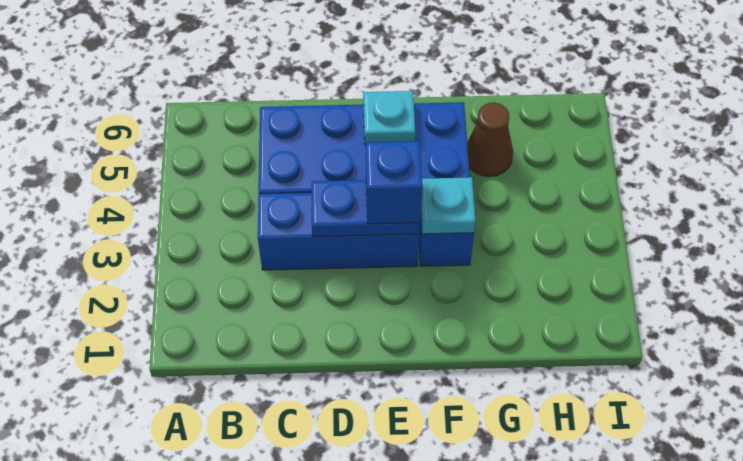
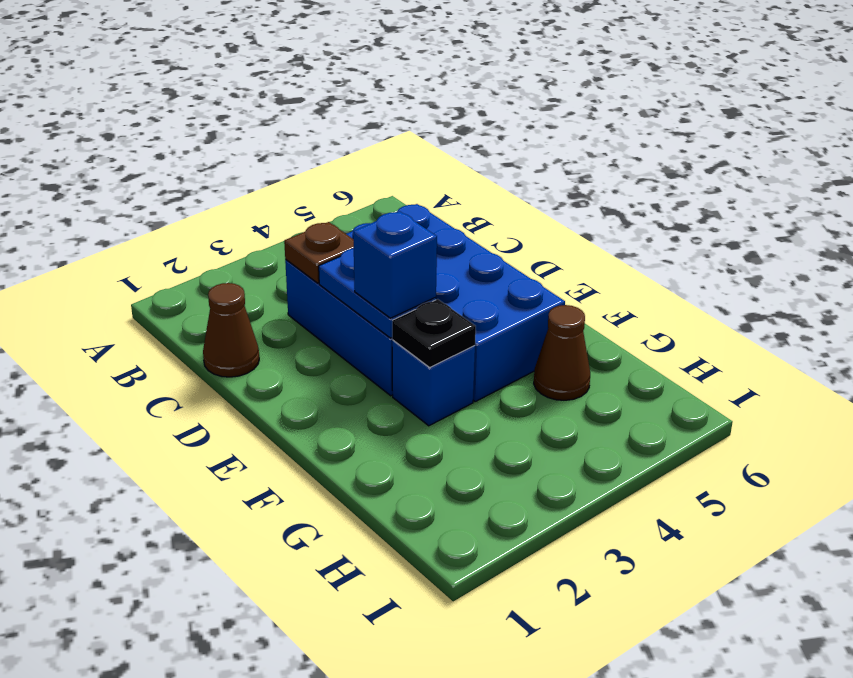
none -> brown 1x1 cone [203,283,259,377]
none -> brown 1x1 plate [284,222,354,283]
cyan 1x1 plate [363,91,415,145] -> none
cyan 1x1 plate [421,177,476,234] -> black 1x1 plate [392,299,476,367]

